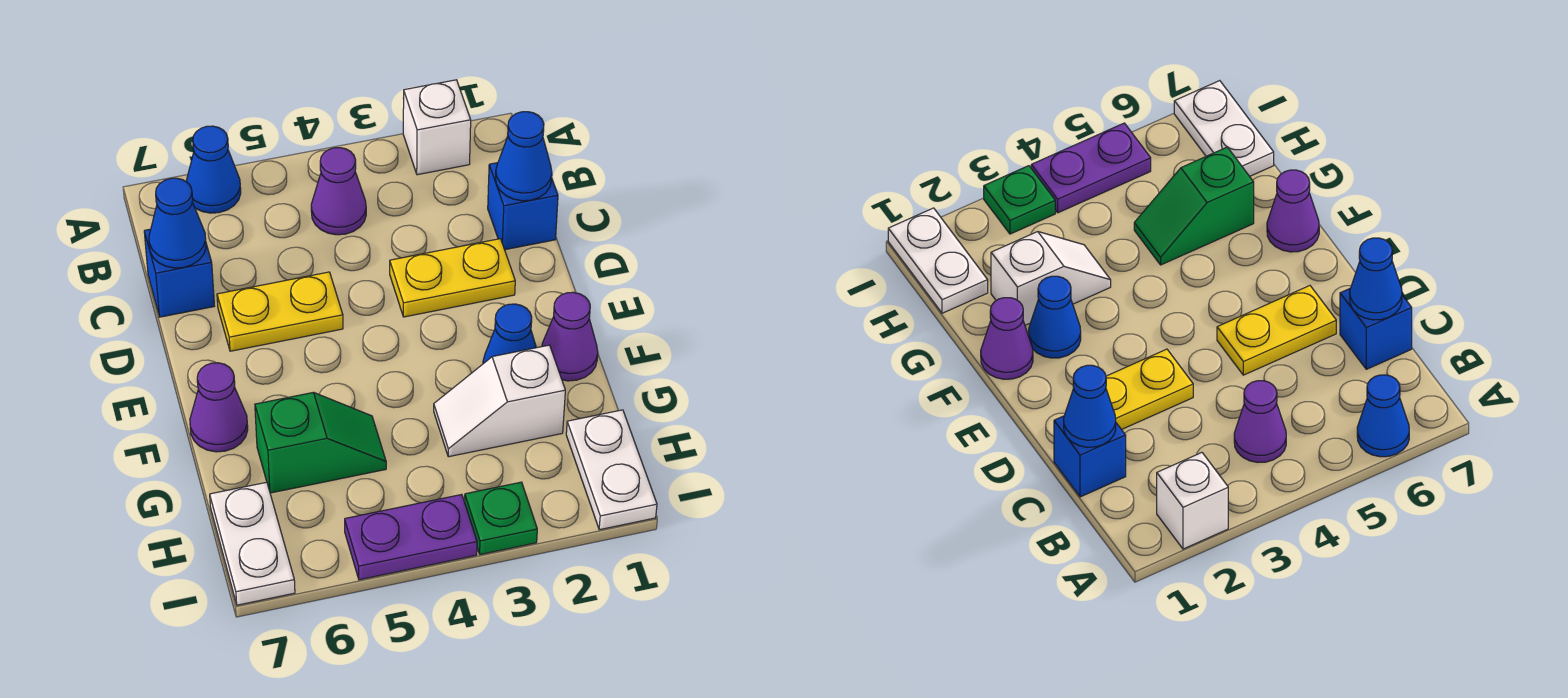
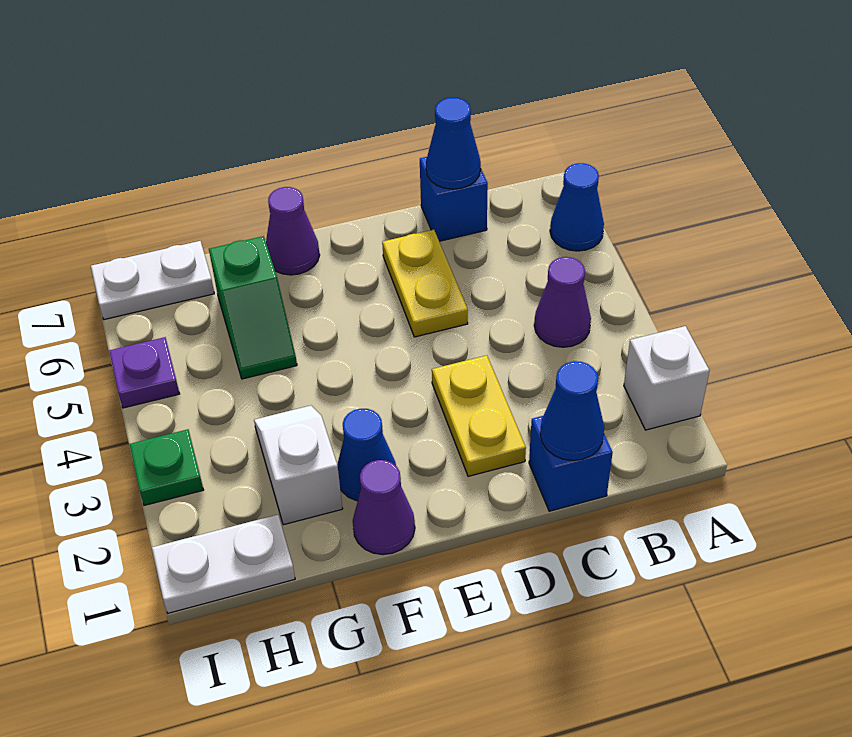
purple 1x2 plate [345,494,477,580] -> purple 1x1 plate [109,337,180,408]

